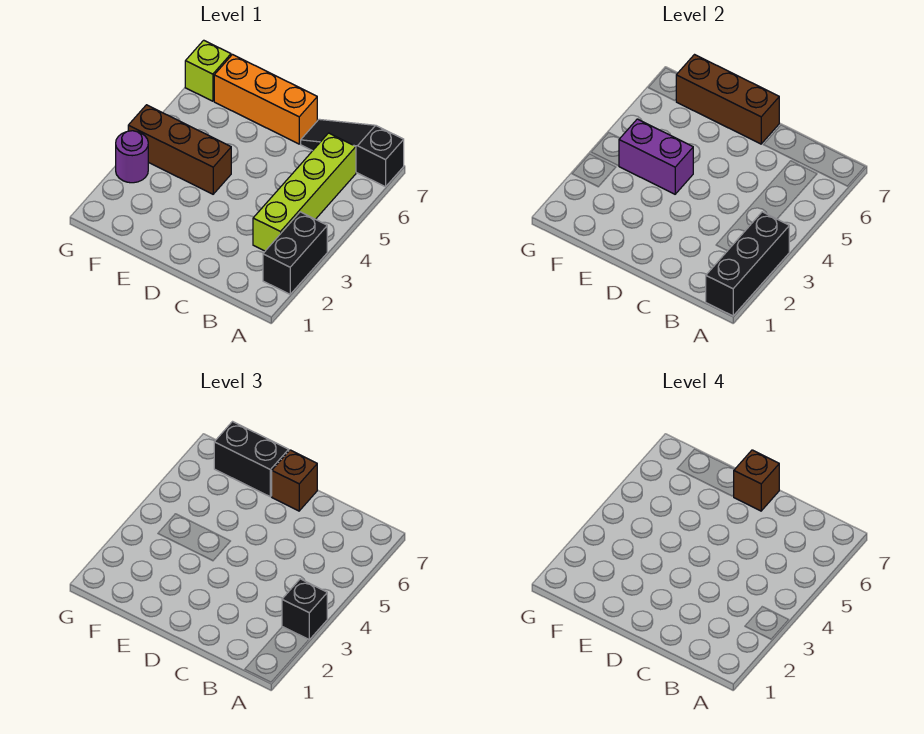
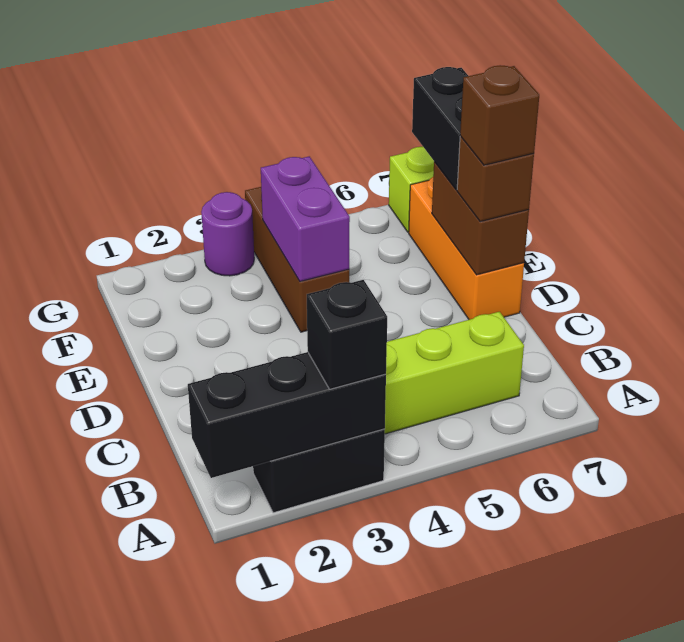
black 1x3 slope [301,119,404,187] -> none
brown 1x3 brick [676,55,779,144] -> brown 1x2 brick [432,162,529,275]

